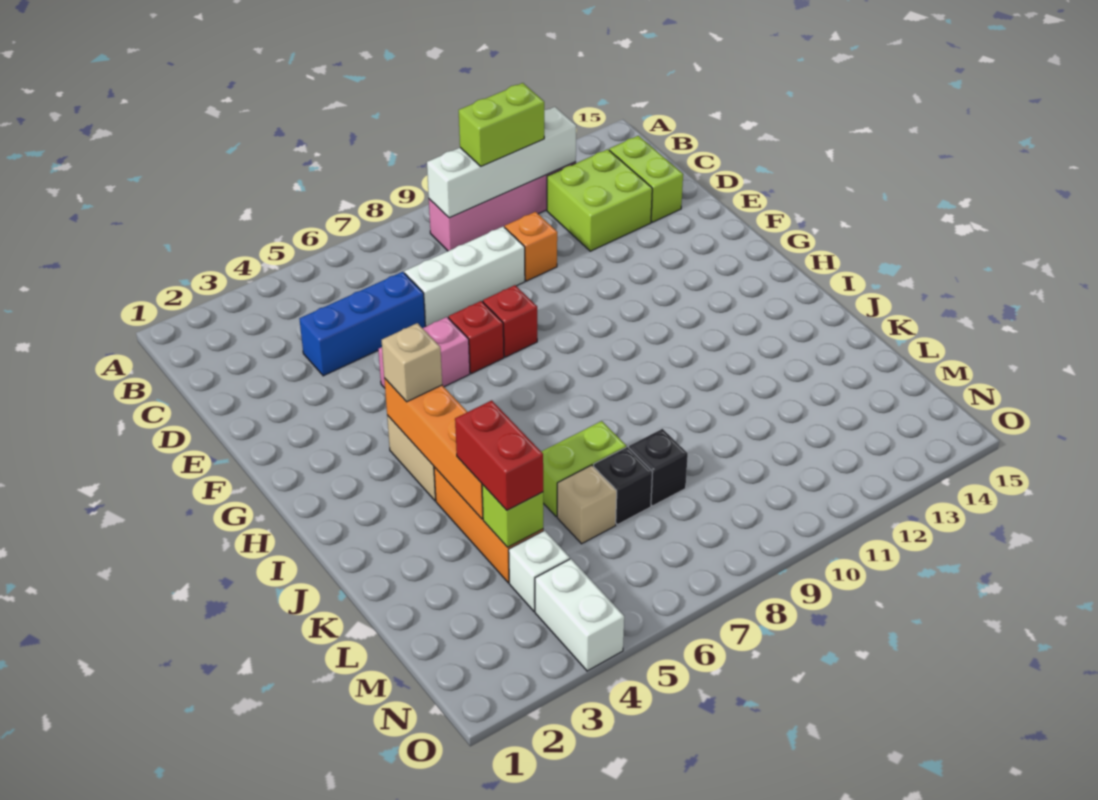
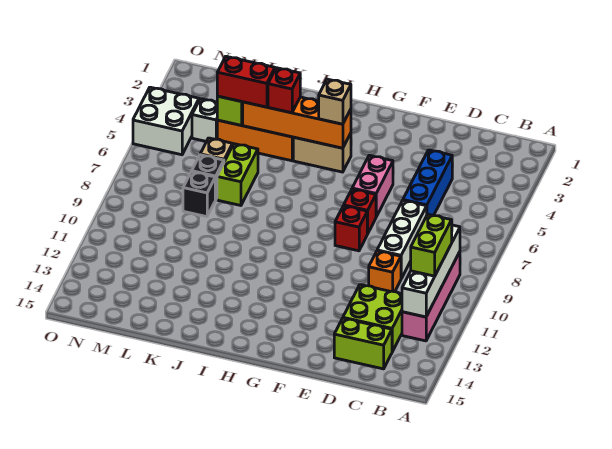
none -> red 1x1 brick [268,68,300,113]
white 1x2 brick [535,559,624,671] -> white 2x2 brick [133,87,199,155]

